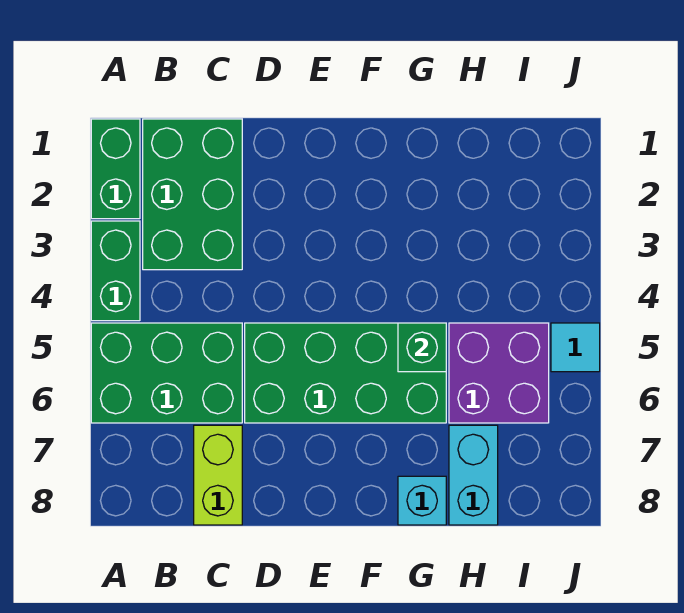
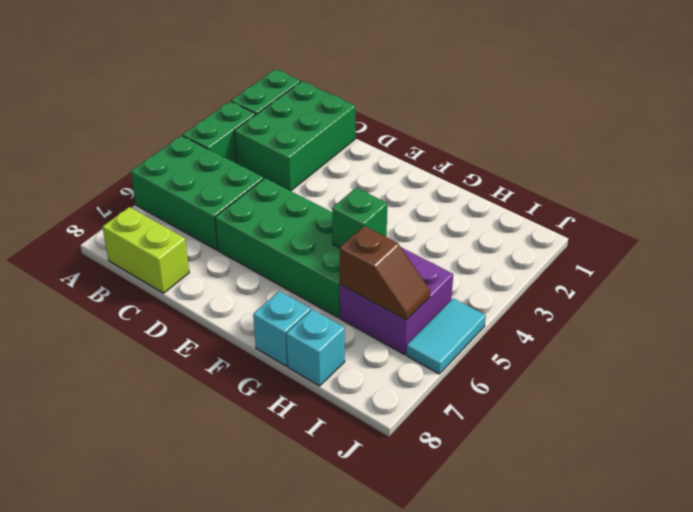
lime 1x2 brick [194,425,242,525] -> lime 1x2 brick turned to [102,207,189,293]
none -> brown 1x2 slope [340,226,430,320]
cyan 1x2 brick [449,425,498,525] -> cyan 1x1 brick [286,309,345,386]
cyan 1x1 tile [551,323,600,372] -> cyan 1x2 tile [406,298,486,374]

